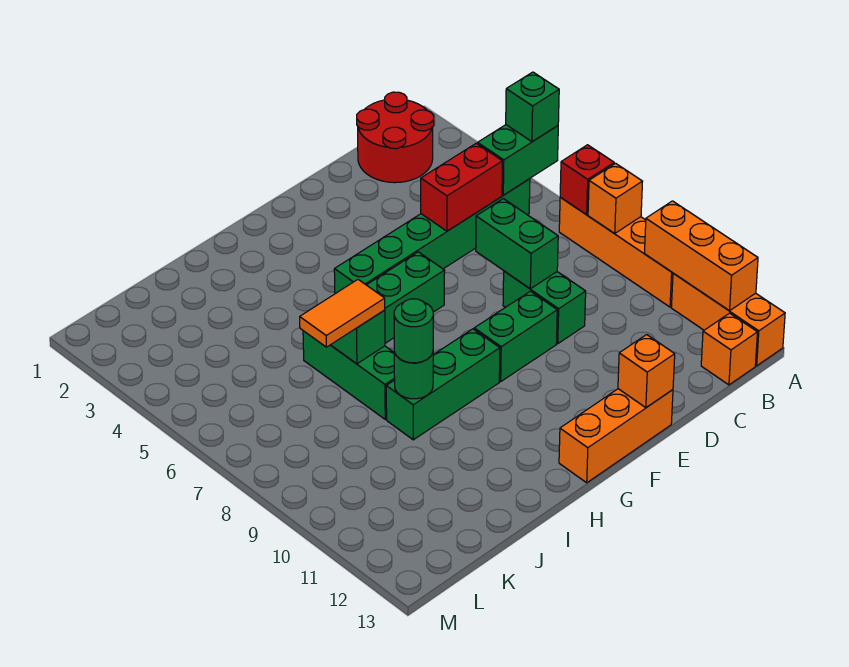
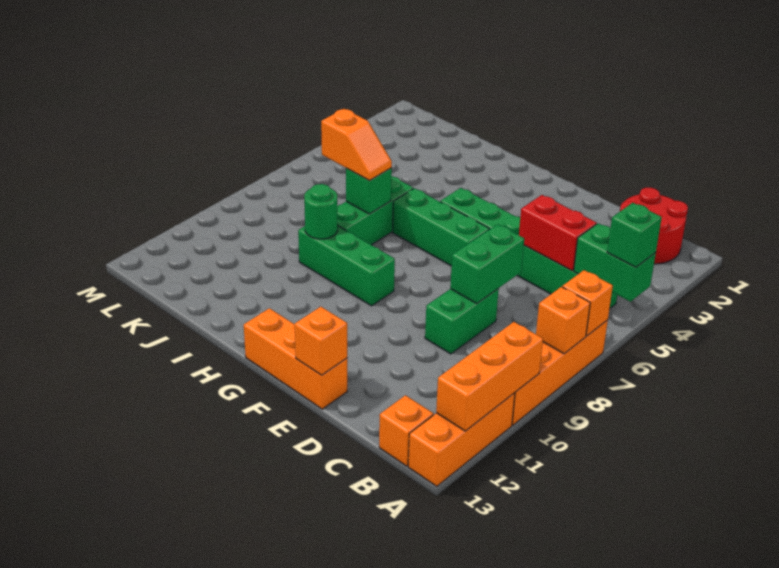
red 1x1 brick [560,145,614,215] -> orange 1x1 brick [562,270,613,336]
green 1x2 brick [474,291,557,381] -> none
orange 1x2 tile [300,280,385,347] -> orange 1x2 slope [321,109,392,181]
green 1x1 round brick [394,299,433,363] -> none

